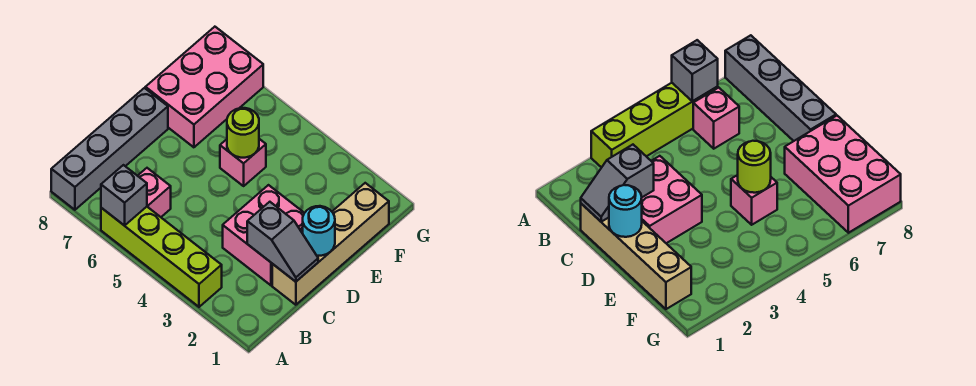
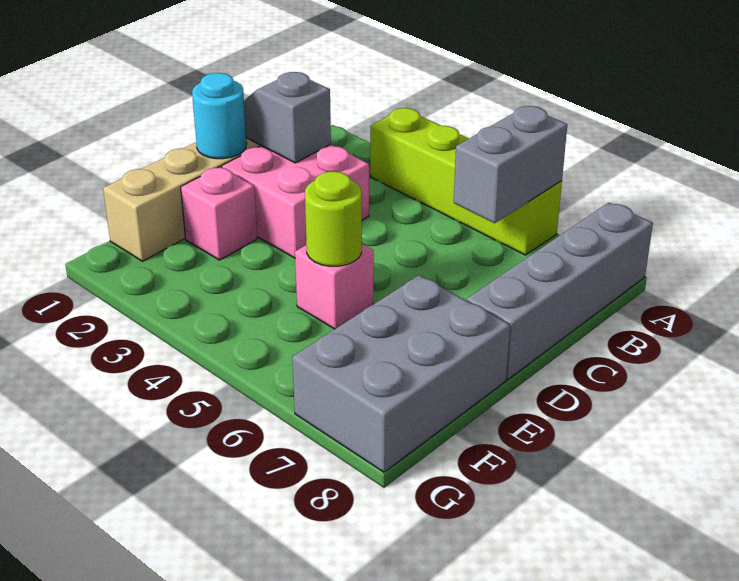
grey 1x1 brick [101,165,147,226] -> grey 1x2 brick [454,106,567,223]
pink 1x1 brick [138,168,171,217] -> pink 1x1 brick moved to [181,167,257,260]
pink 2x3 brick [145,27,263,147] -> grey 2x3 brick [292,275,510,472]

